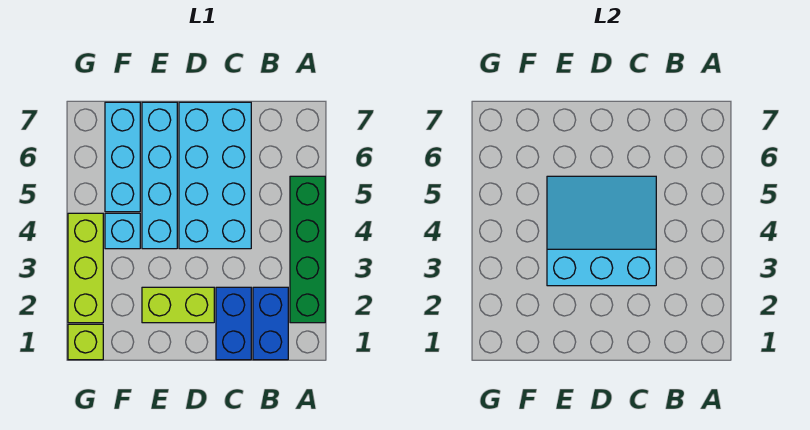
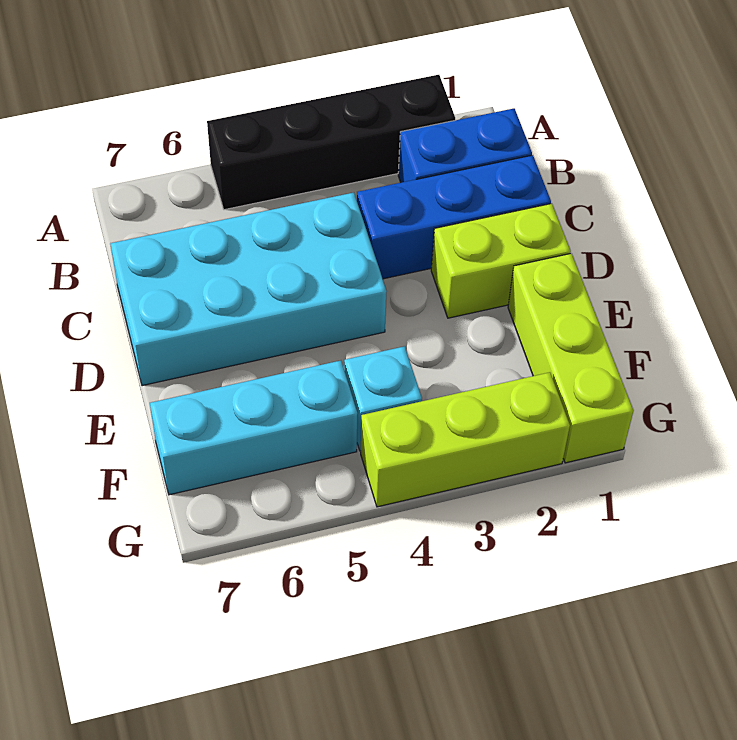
green 1x4 brick [290,176,325,323] -> black 1x4 brick [207,75,455,210]
blue 1x2 brick [216,287,251,360] -> blue 1x3 brick [357,155,551,279]
cyan 3x3 slope [547,176,656,286] -> none
lime 1x2 brick [142,287,214,323] -> lime 1x2 brick turned to [431,204,571,318]
cyan 1x4 brick [142,102,177,249] -> none
lime 1x1 brick [68,324,103,360] -> lime 1x3 brick [508,253,634,463]

